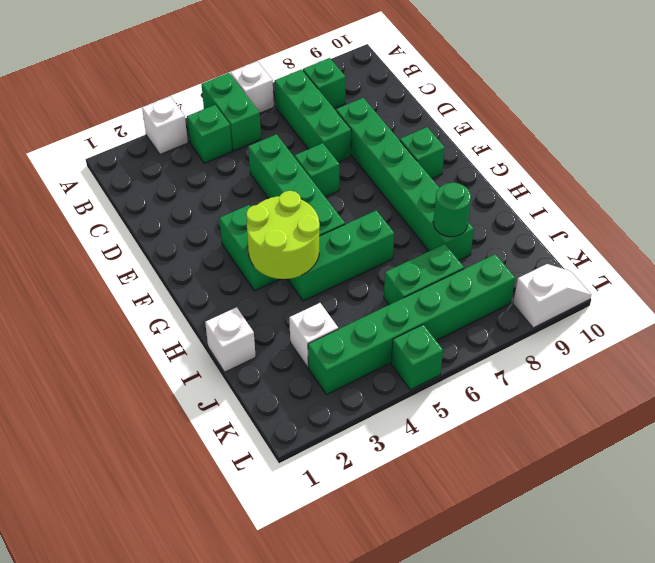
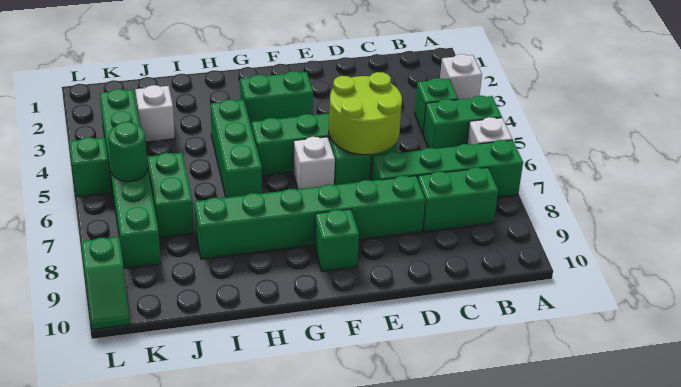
green 1x3 brick [275,69,351,162] -> green 1x4 brick [372,140,523,197]
green 1x1 brick [303,58,346,109] -> green 1x2 brick [418,167,498,232]
lime 2x2 round brick [246,191,320,279] -> lime 2x2 round brick moved to [329,72,402,155]
white 1x1 brick [205,307,256,372] -> white 1x1 brick moved to [293,137,335,189]
green 1x1 round brick [433,182,471,237] -> green 1x1 round brick moved to [108,122,147,181]
white 1x2 slope [513,264,591,328] -> green 1x2 slope [81,237,130,330]

